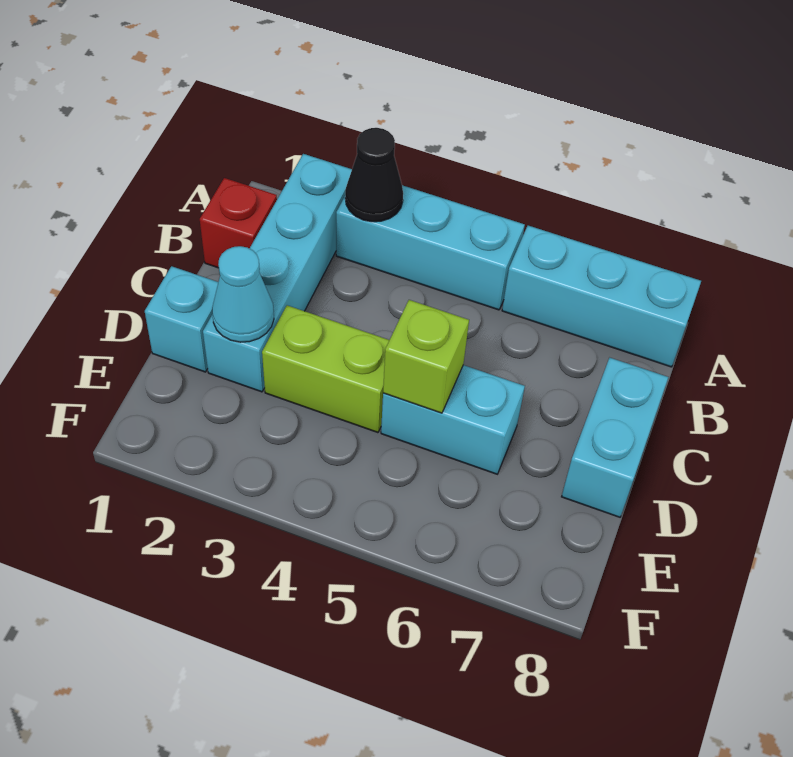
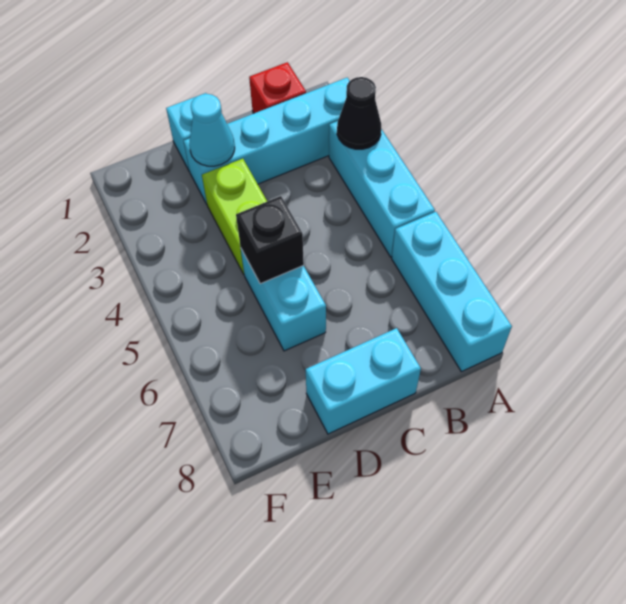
lime 1x1 brick [383,300,469,413] -> black 1x1 brick [236,196,304,284]

